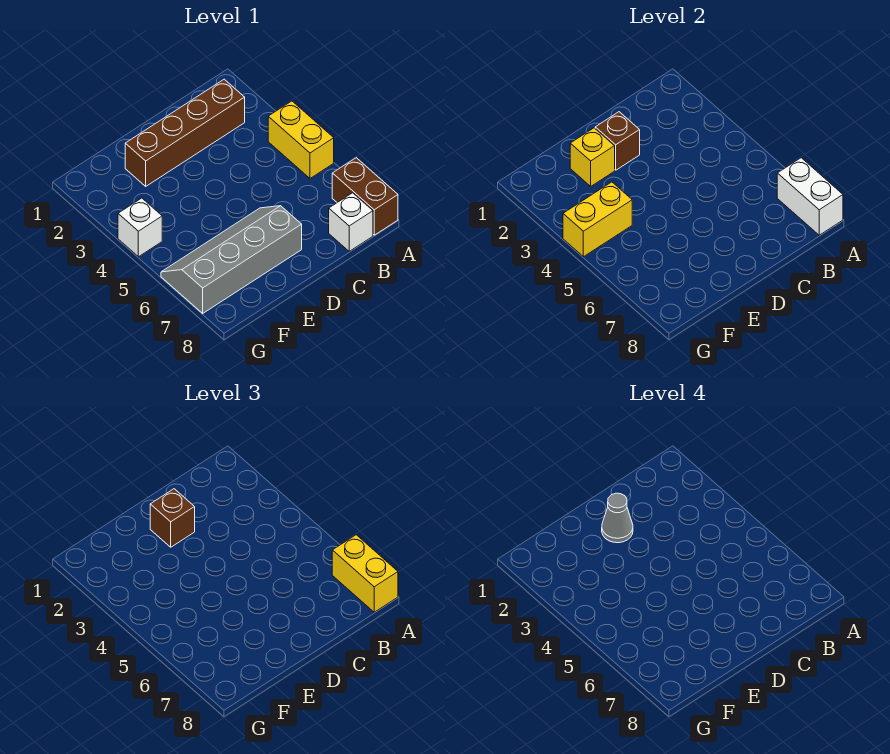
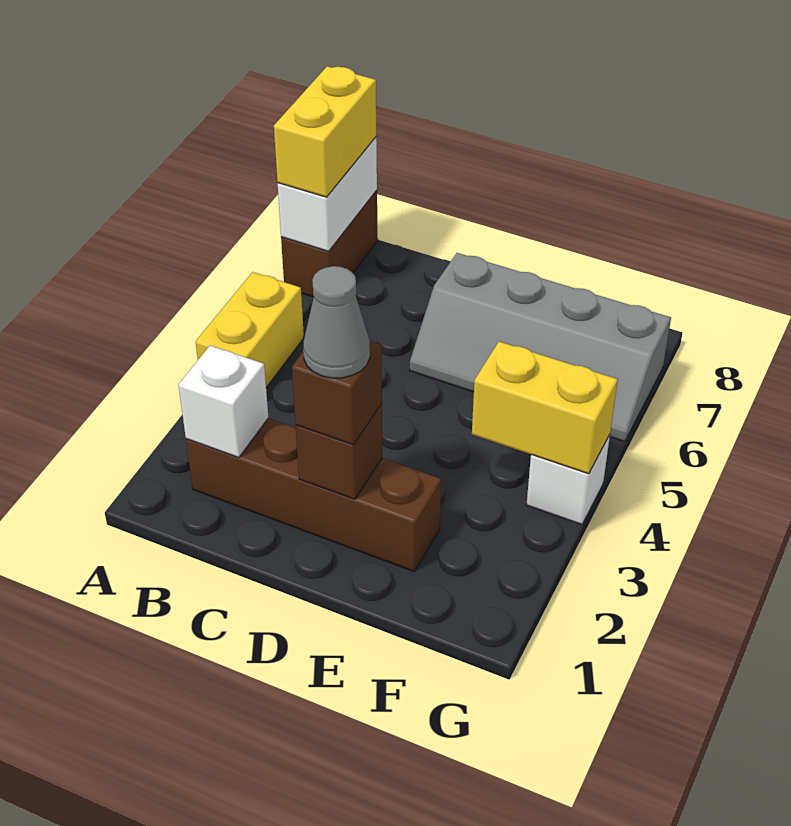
white 1x1 brick [329,193,373,251] -> white 1x1 brick moved to [179,345,269,458]
yellow 1x1 brick [570,128,615,186] -> none

